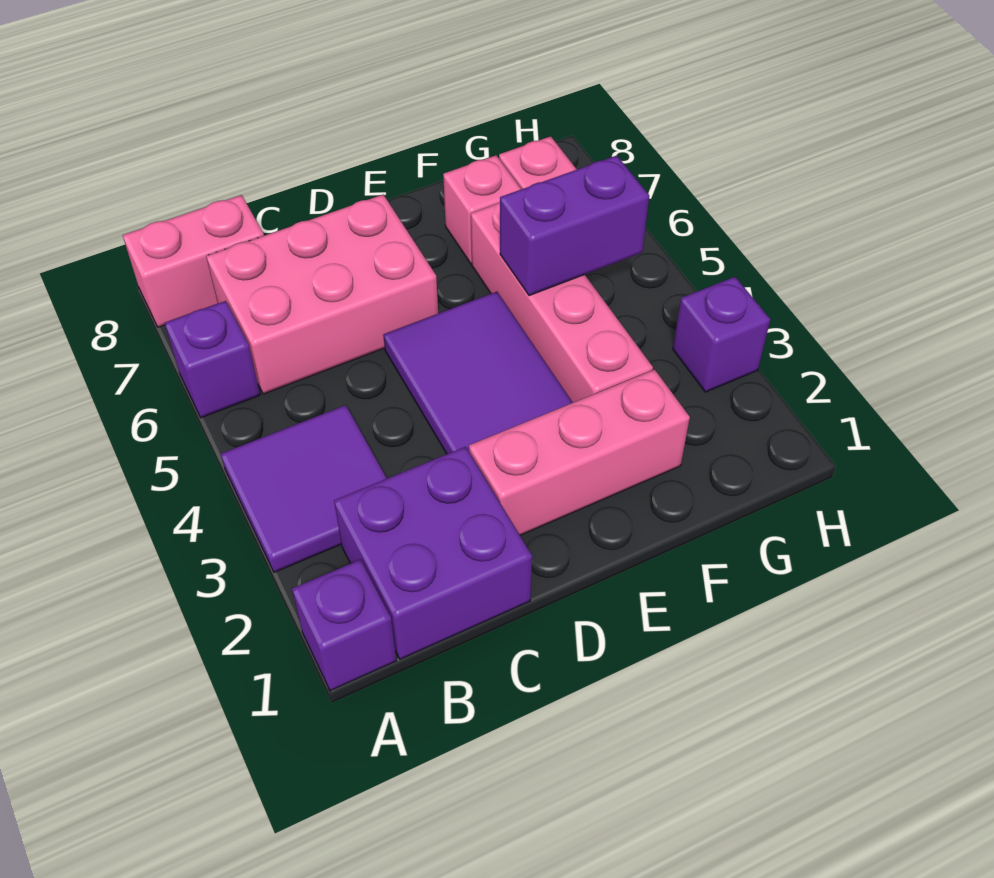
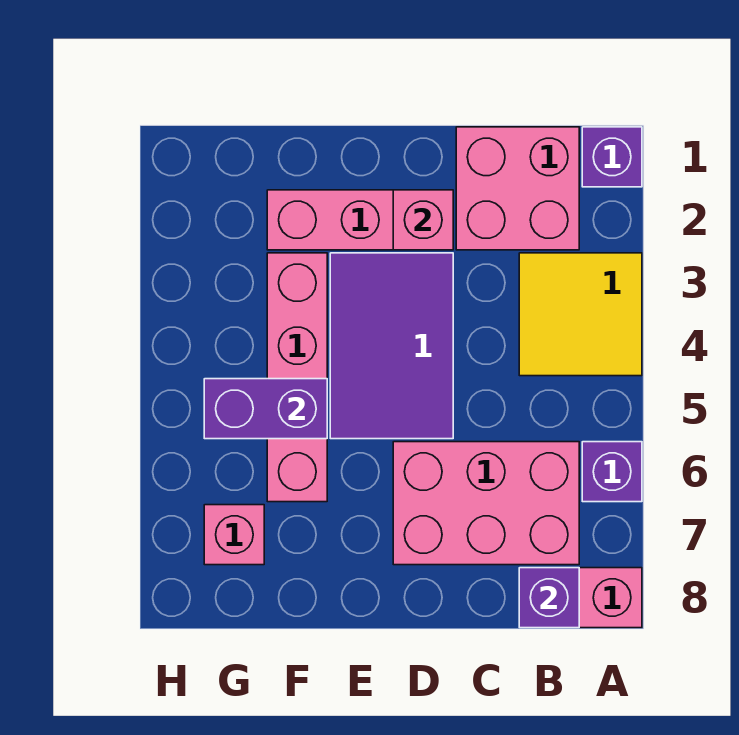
purple 2x2 tile [221,405,387,572] -> yellow 2x2 tile [519,253,642,376]
purple 2x2 brick [334,447,532,659] -> pink 2x2 brick [456,127,579,250]
pink 1x1 brick [443,155,521,264] -> pink 1x1 brick moved to [393,190,453,250]
purple 1x1 brick [673,277,770,392] -> purple 1x1 brick moved to [519,568,579,628]

